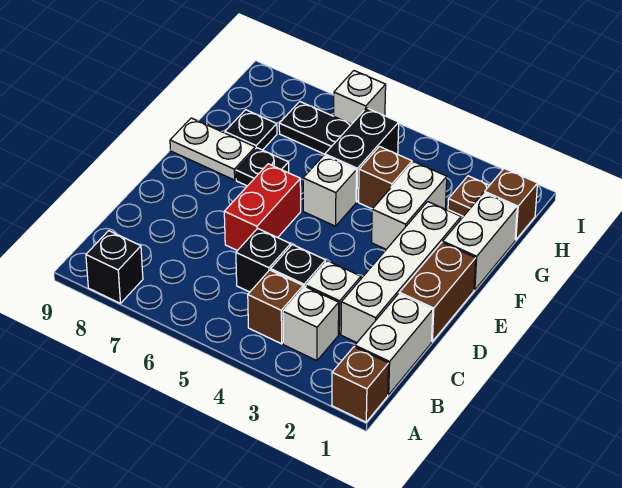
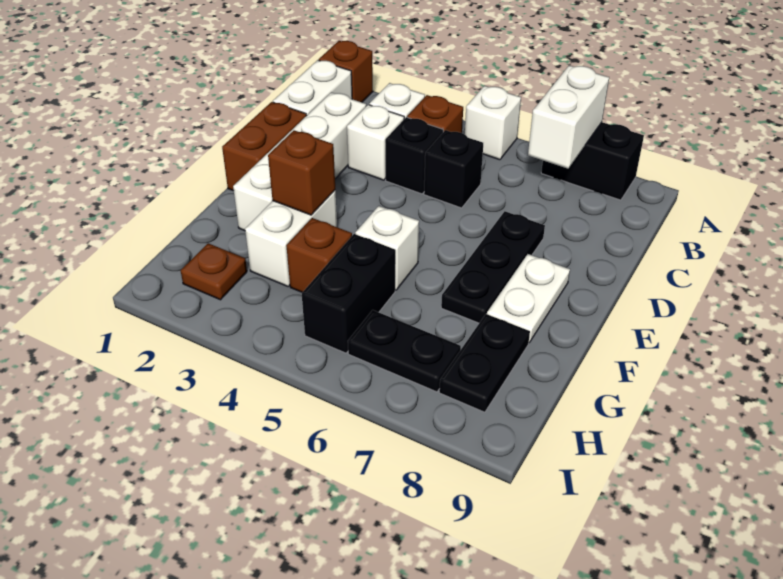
black 1x1 brick [86,231,143,303] -> black 1x2 brick [541,122,644,200]
red 1x2 brick [224,164,301,251] -> none
white 1x2 brick [443,193,517,290] -> white 1x2 brick moved to [528,65,609,169]
black 1x1 plate [236,148,289,186] -> black 1x3 plate [441,211,545,323]
white 1x2 plate [170,118,255,180] -> white 1x2 plate turned to [487,254,570,343]
black 1x1 plate [225,110,277,150] -> black 1x2 plate [439,314,530,412]
brown 1x1 brick [485,168,538,240] -> brown 1x1 brick moved to [268,130,335,215]
white 1x1 brick [334,71,386,124] -> white 1x1 brick moved to [465,86,521,160]

